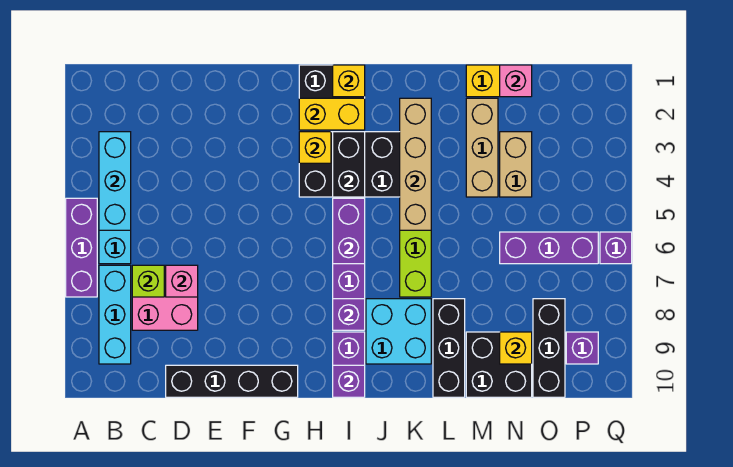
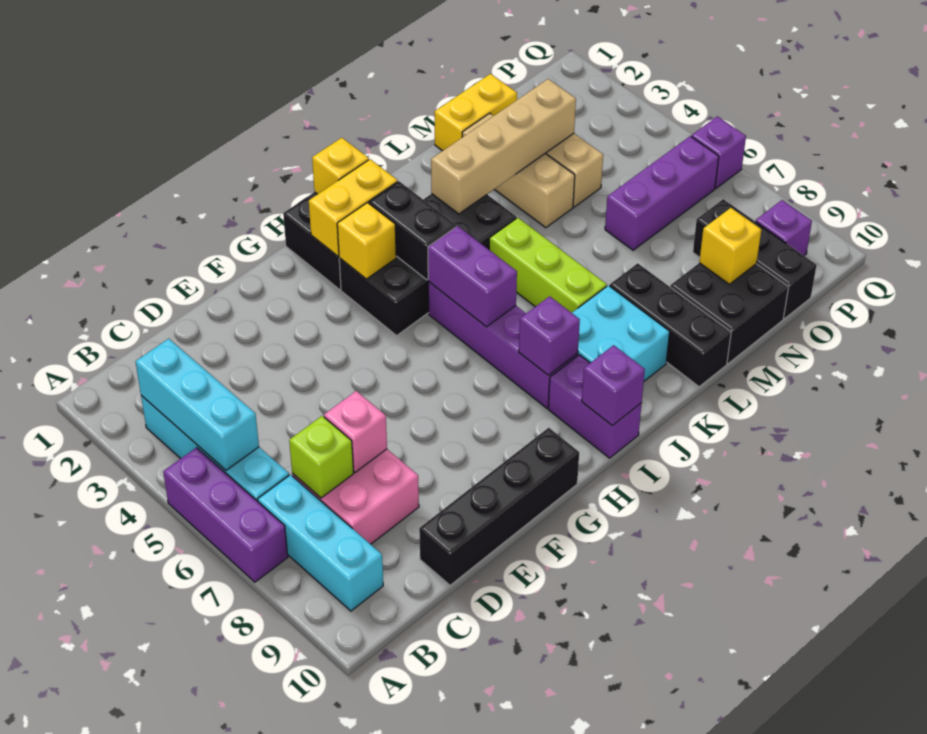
tan 1x4 brick [400,98,431,230] -> tan 1x4 brick turned to [431,79,576,214]
pink 1x1 brick [500,65,532,97] -> none

